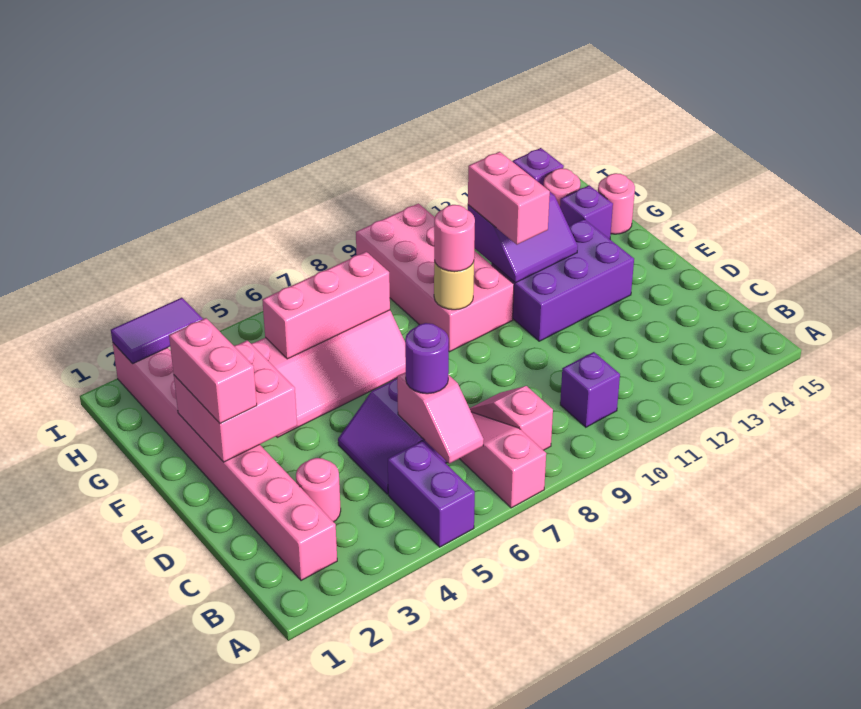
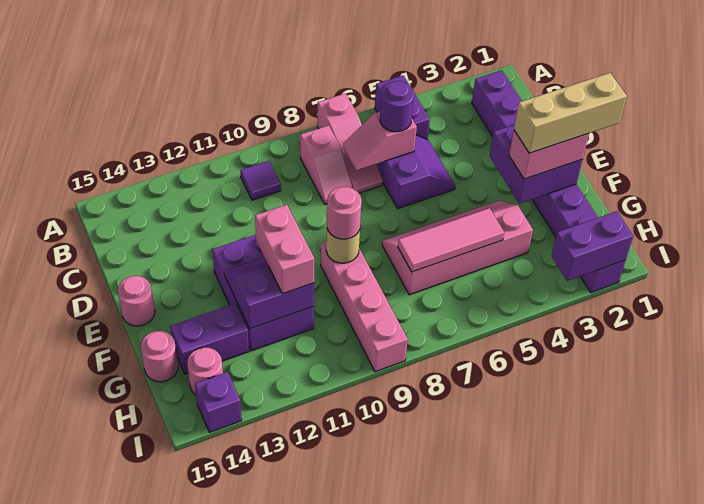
pink 1x8 brick [113,343,337,581] -> purple 1x8 brick [472,70,626,293]
pink 1x2 slope [397,372,484,464] -> pink 1x2 slope turned to [343,112,417,170]
purple 1x1 brick [560,352,620,427] -> purple 1x1 tile [240,161,281,200]
pink 1x1 round brick [296,458,341,522] -> pink 1x1 round brick moved to [118,276,155,326]
pink 2x2 brick [174,340,297,462] -> purple 2x2 brick [490,125,583,204]
pink 1x2 brick [169,318,257,424] -> pink 1x2 brick turned to [509,131,589,179]
purple 2x3 brick [492,219,634,341] -> purple 2x3 brick turned to [212,235,314,351]
none -> tan 1x3 brick [514,73,627,153]
pink 2x4 brick [356,203,514,352] -> pink 1x4 brick [321,241,408,372]
pink 1x3 brick [262,252,390,359] -> pink 1x3 tile [398,208,504,272]
purple 1x1 brick [560,185,613,239] -> purple 1x2 brick [170,304,249,374]
purple 1x2 tile [111,298,203,364] -> purple 1x2 brick [551,211,633,281]

